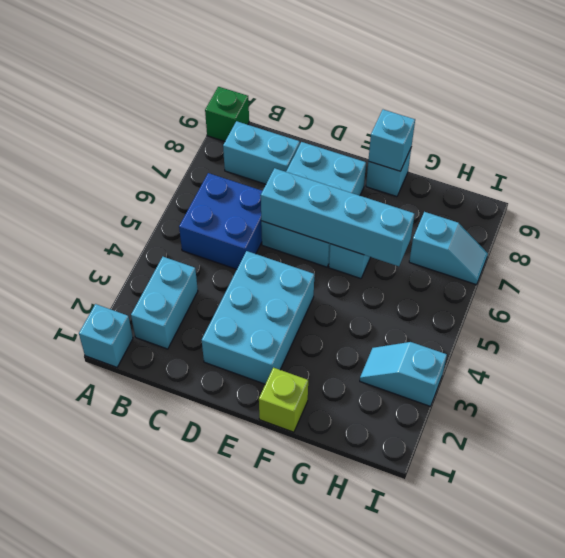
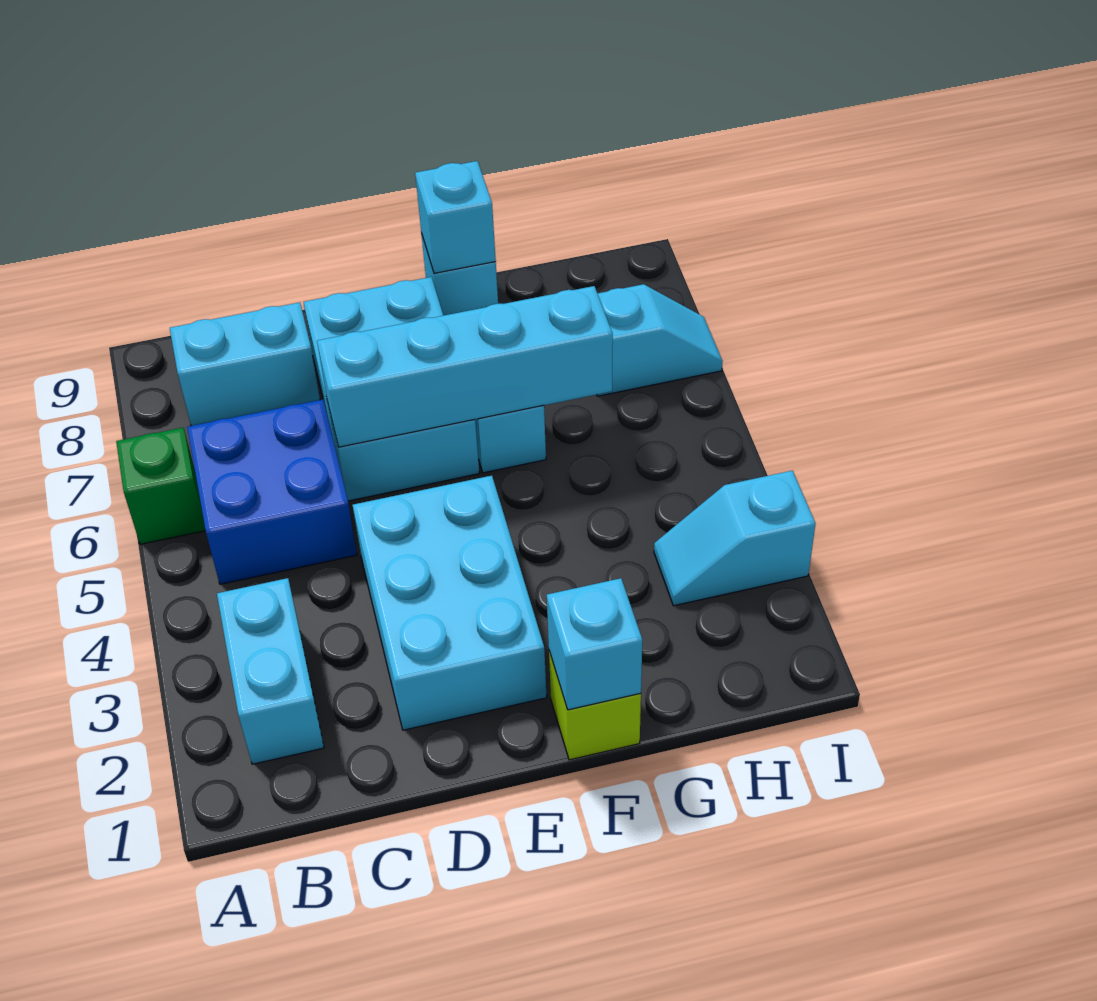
cyan 1x1 brick [79,304,133,367] -> cyan 1x1 brick moved to [547,578,642,710]
green 1x1 brick [205,87,249,141] -> green 1x1 brick moved to [116,428,206,544]

